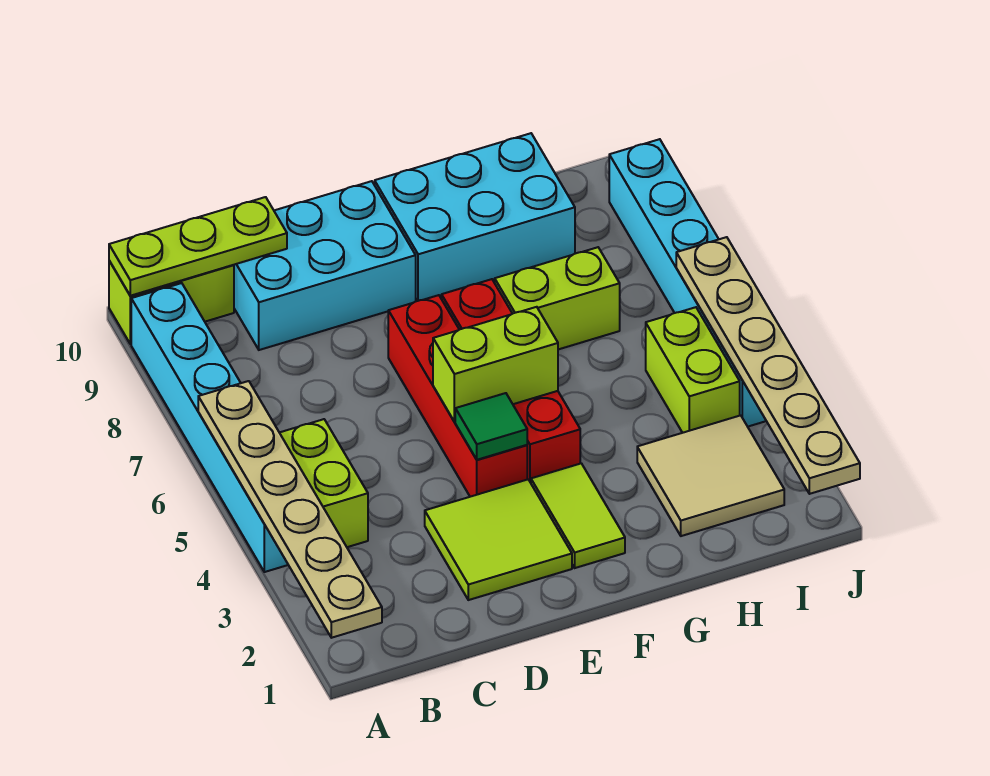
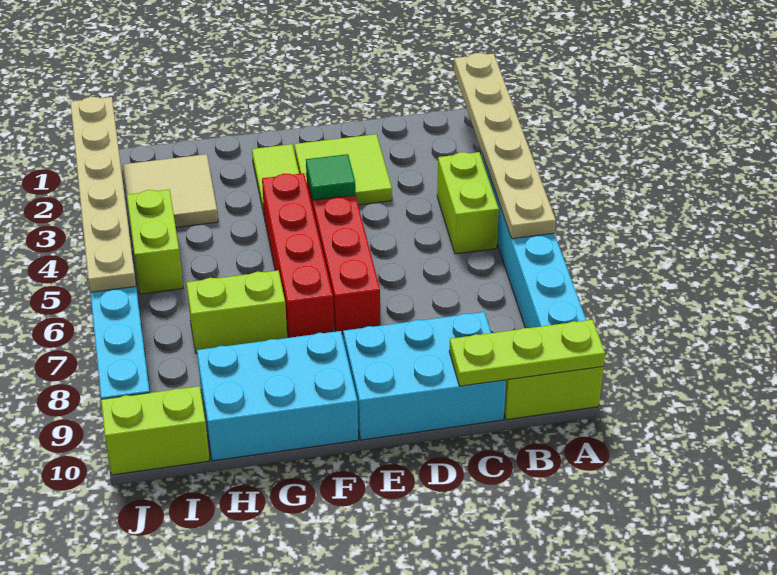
lime 1x2 brick [433,307,558,422] -> lime 1x2 brick moved to [101,386,209,475]

